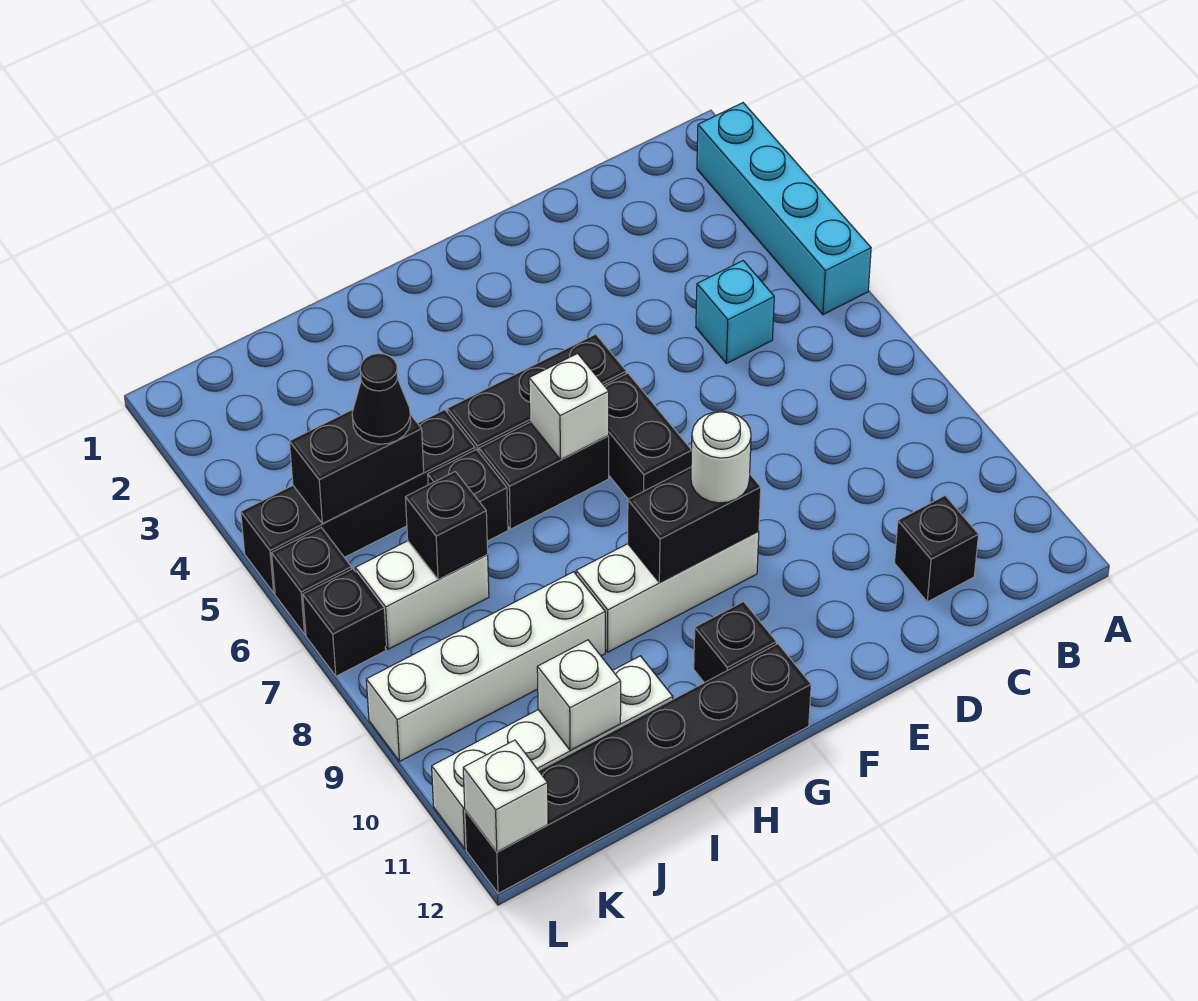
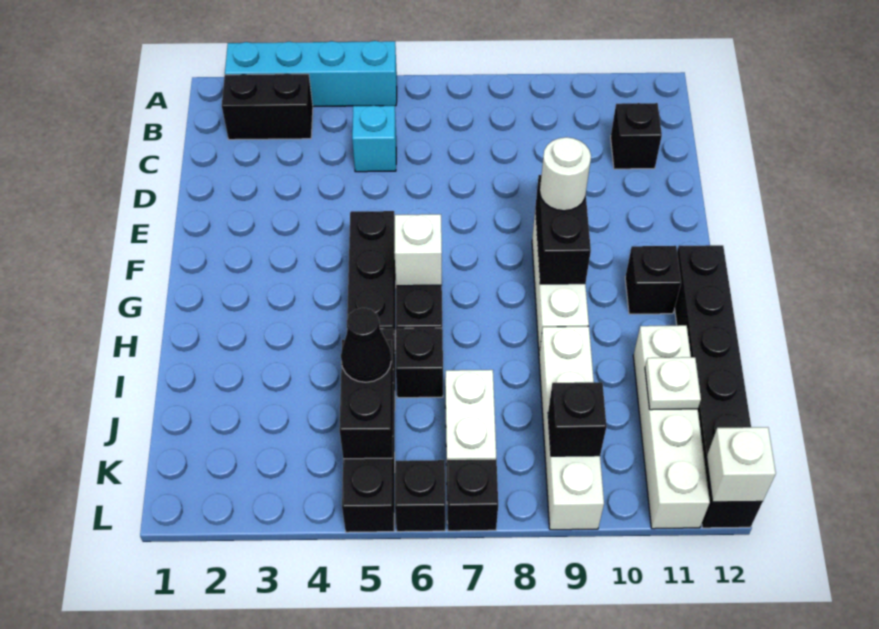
black 1x2 brick [604,373,691,499] -> black 1x2 brick moved to [222,73,313,140]
black 1x1 brick [405,472,488,580] -> black 1x1 brick moved to [548,382,607,456]
white 1x1 brick [537,640,621,750] -> white 1x1 plate [645,357,701,410]

